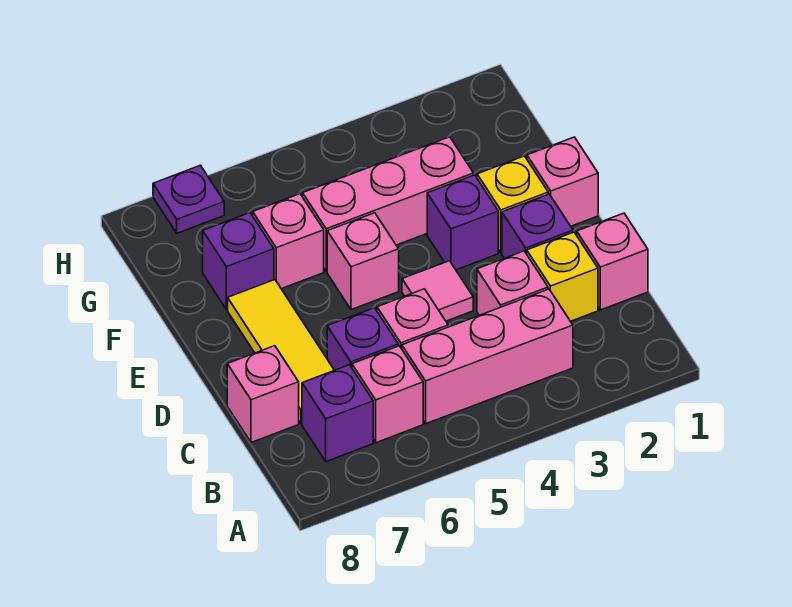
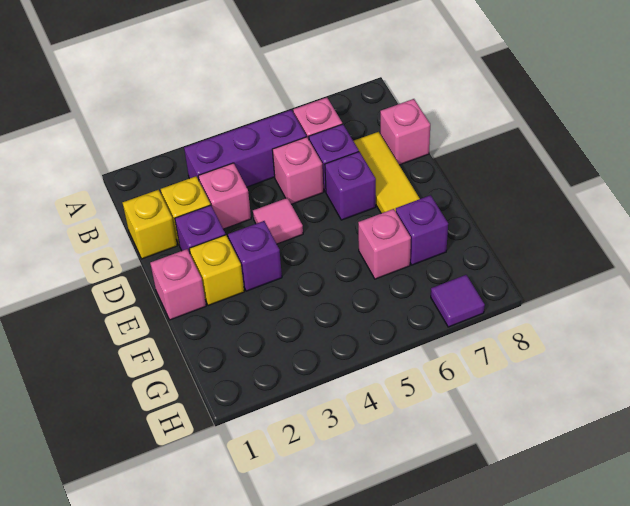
pink 1x3 brick [402,289,573,424] -> purple 1x3 brick [184,110,306,187]
purple 1x1 brick [302,365,373,462] -> purple 1x1 brick moved to [325,152,376,220]
pink 1x1 brick [577,213,648,310] -> yellow 1x1 brick [123,190,177,259]
pink 1x1 brick [327,213,399,310] -> none
pink 1x3 brick [303,137,474,272] -> none
purple 1x1 plate [153,165,224,233] -> purple 1x1 tile [431,275,485,327]

